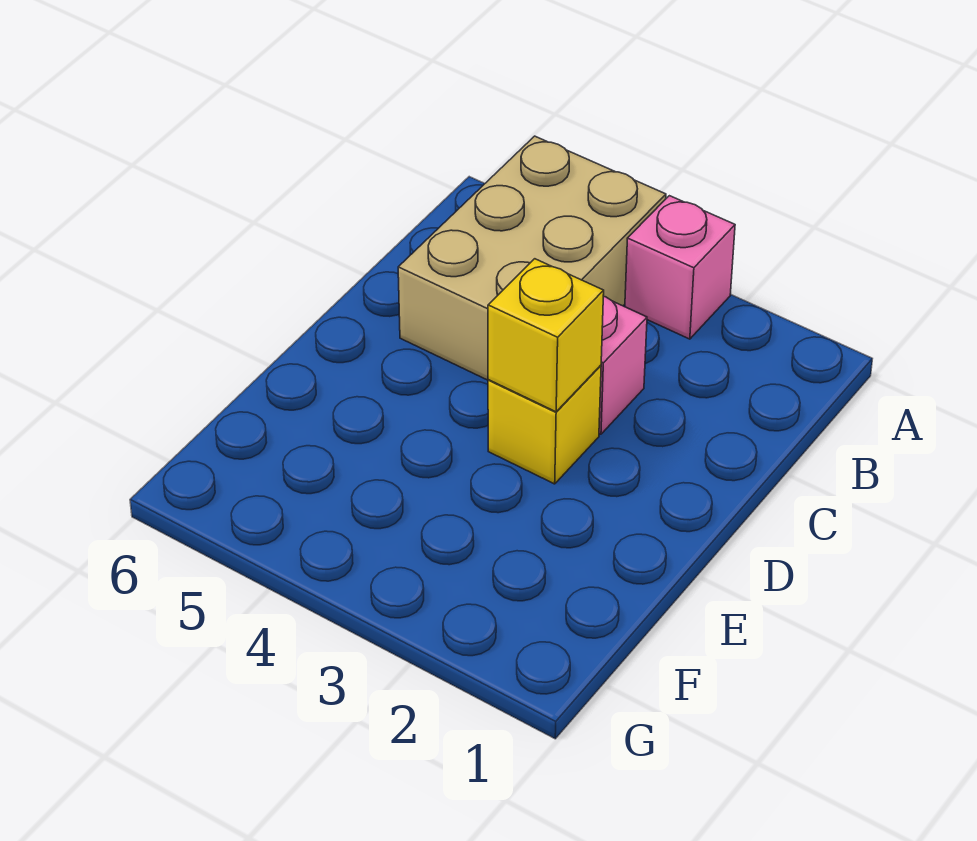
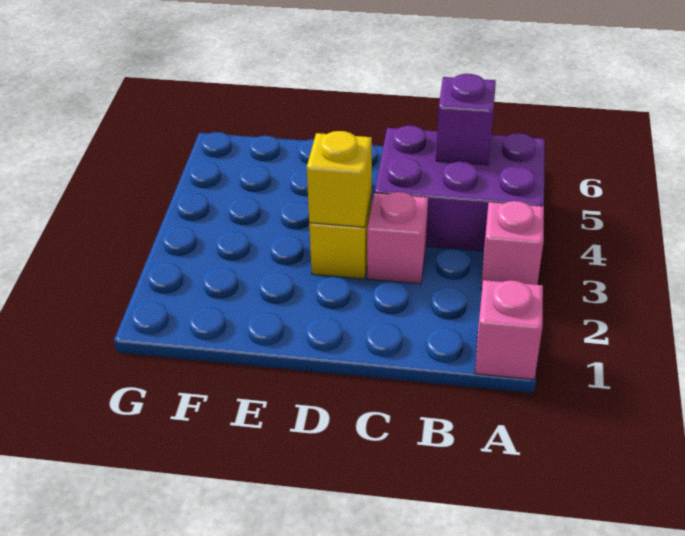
none -> pink 1x1 brick [475,280,543,379]
tan 2x3 brick [398,136,666,380] -> purple 2x3 brick [375,126,545,251]
none -> purple 1x1 brick [436,74,496,165]

